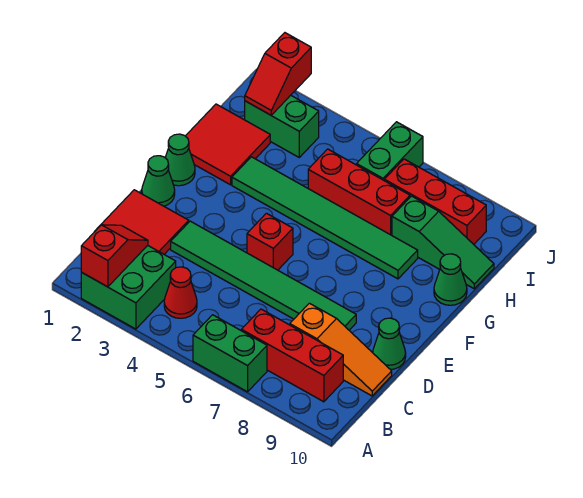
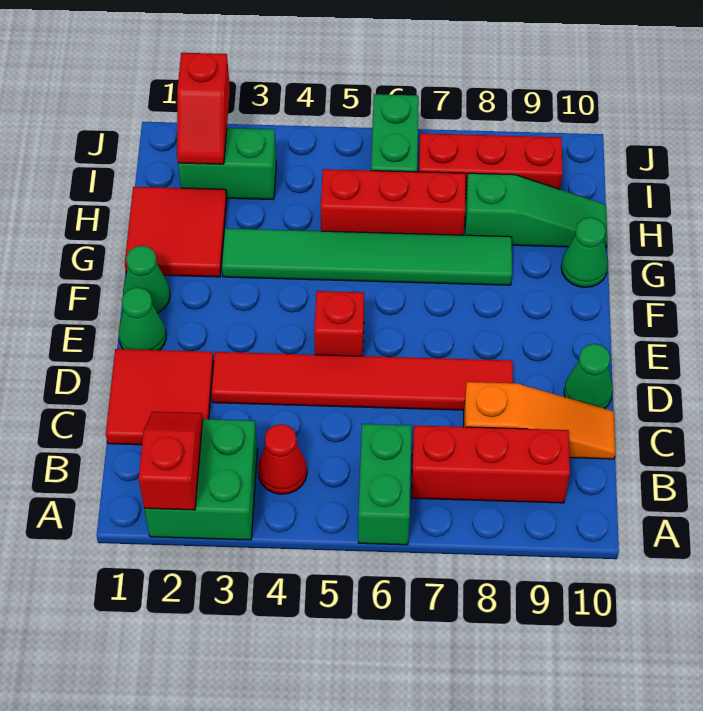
green 1x2 brick [193,315,267,392] -> green 1x2 brick turned to [358,424,412,545]
green 1x6 tile [171,221,356,330] -> red 1x6 tile [212,352,513,410]

